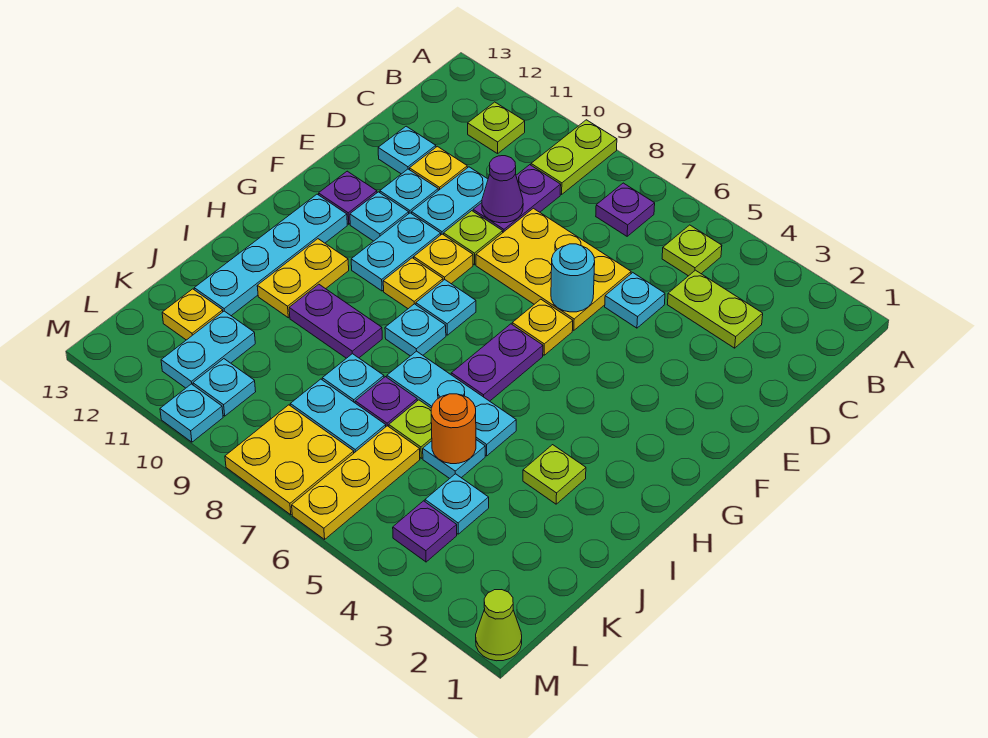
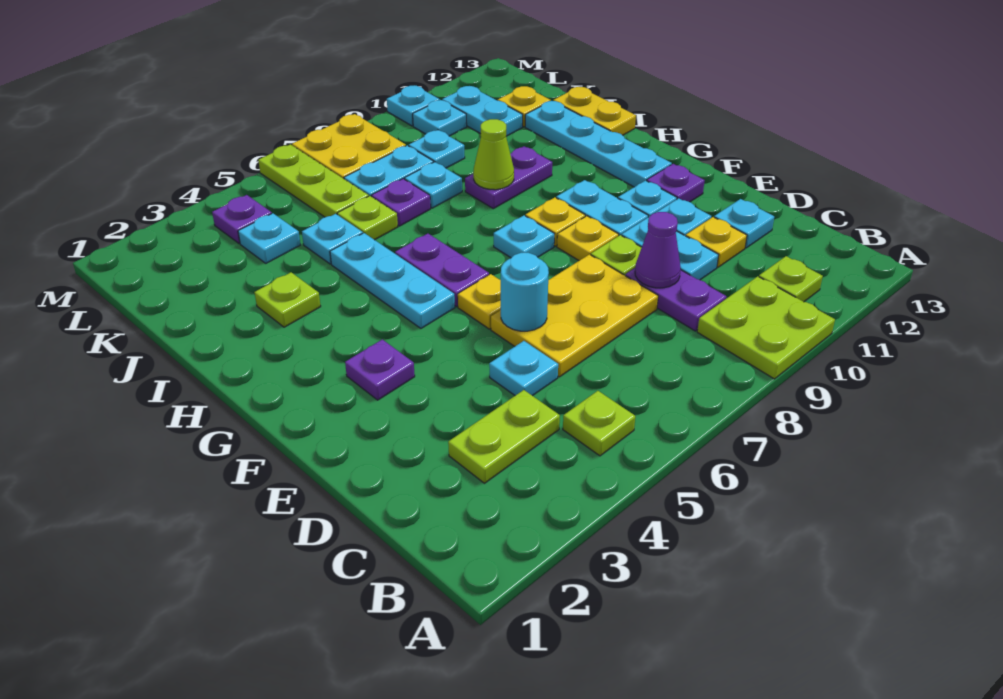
lime 1x2 plate [531,120,617,194] -> lime 2x2 plate [697,276,835,379]
purple 1x1 plate [596,183,655,236] -> purple 1x1 plate moved to [345,339,415,400]
cyan 1x1 plate [385,304,446,356] -> cyan 1x1 plate moved to [409,130,465,168]
yellow 1x2 plate [257,239,349,318] -> yellow 1x2 plate moved to [553,87,636,135]
cyan 1x3 plate [387,351,516,456] -> cyan 1x3 plate turned to [330,233,455,328]
orange 1x1 round brick [431,394,476,464] -> none
yellow 1x3 plate [292,426,420,539] -> lime 1x3 plate [258,144,369,217]
lime 1x1 cone [476,590,522,661] -> lime 1x1 cone moved to [473,119,514,190]

